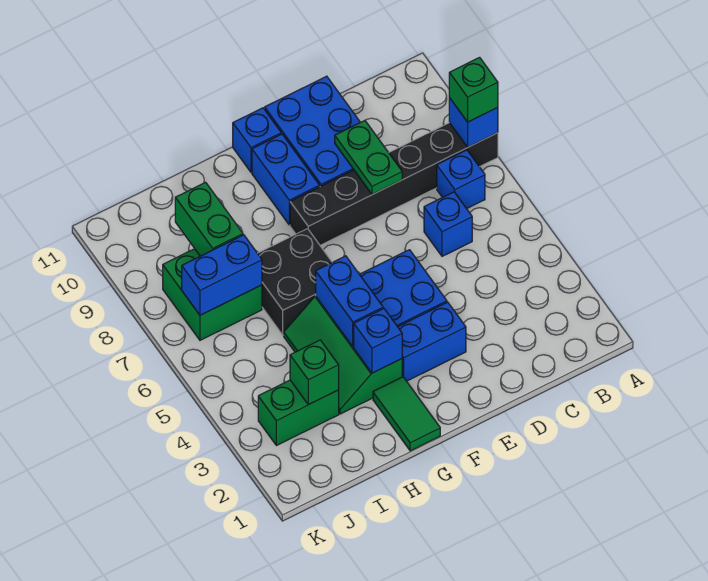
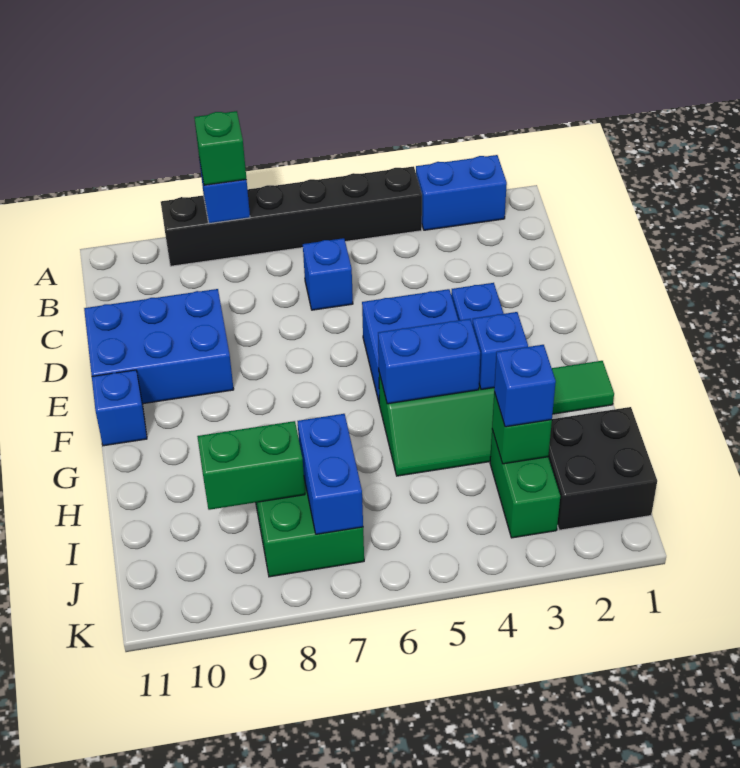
black 1x6 brick [290,123,498,245] -> black 1x6 brick turned to [161,166,422,266]
blue 1x1 brick [437,150,485,209] -> blue 1x1 brick moved to [494,345,556,427]
green 1x2 plate [335,121,402,195] -> none
blue 1x2 brick [252,134,320,225] -> blue 1x2 brick moved to [416,155,507,230]
black 2x2 brick [258,229,332,335] -> black 2x2 brick moved to [548,407,657,530]

